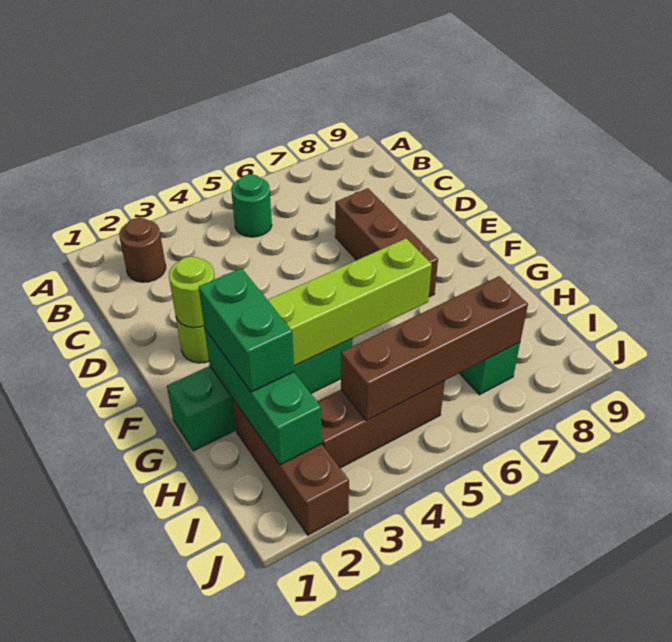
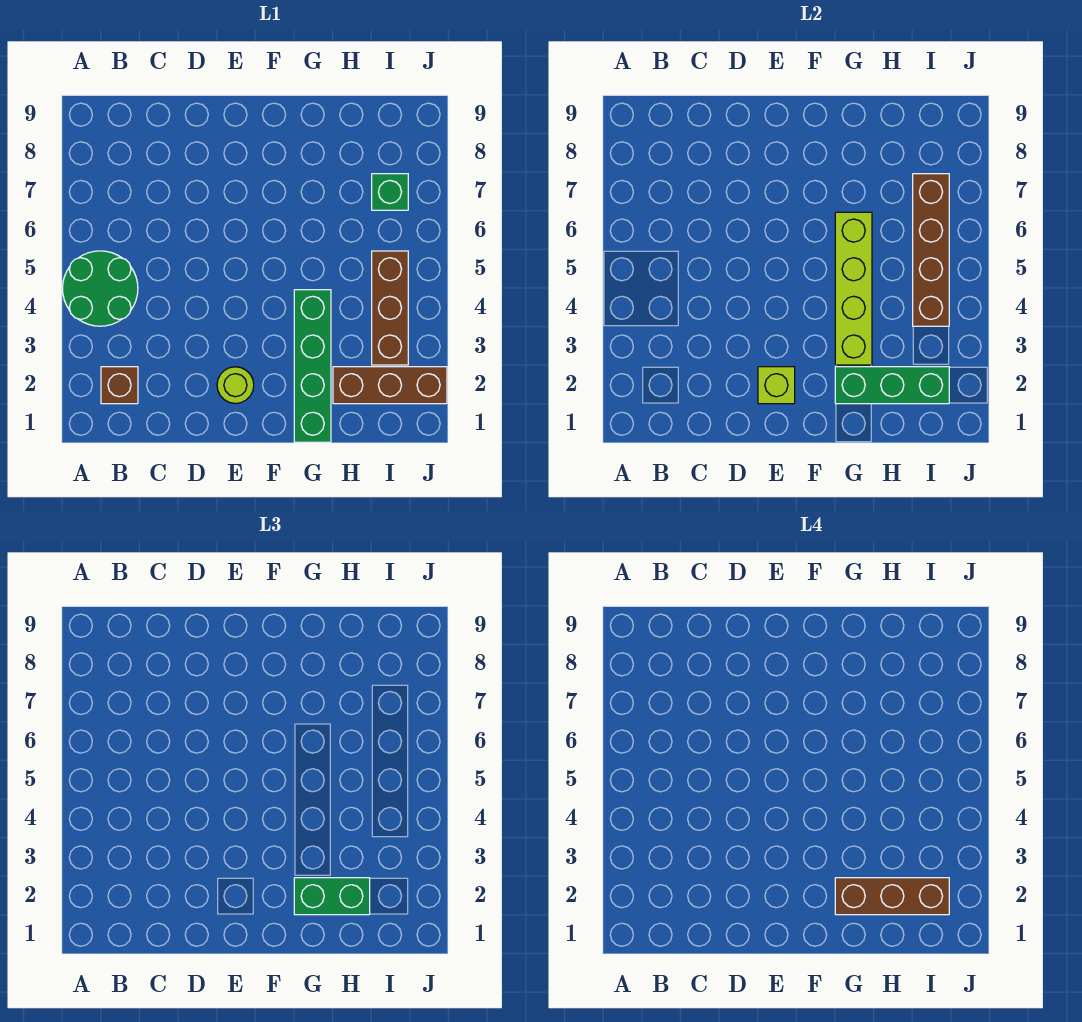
brown 1x1 round brick [119,218,166,282] -> brown 1x1 brick [101,367,138,404]
green 1x1 round brick [231,174,272,237] -> green 2x2 round brick [63,251,138,326]
brown 1x3 brick [335,188,438,297] -> brown 1x3 brick moved to [835,878,949,915]
lime 1x1 round brick [169,256,215,328] -> lime 1x1 brick [758,367,795,404]

